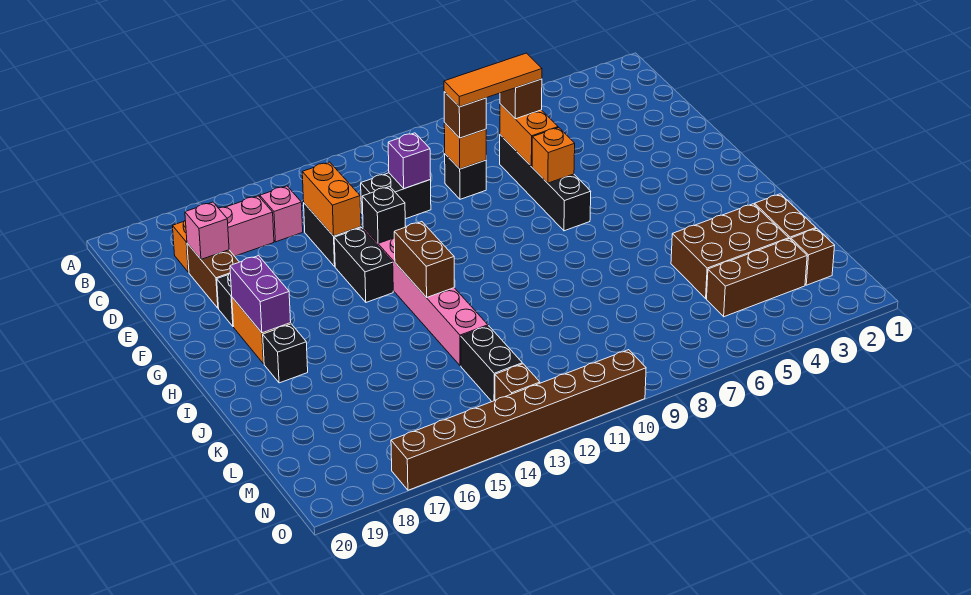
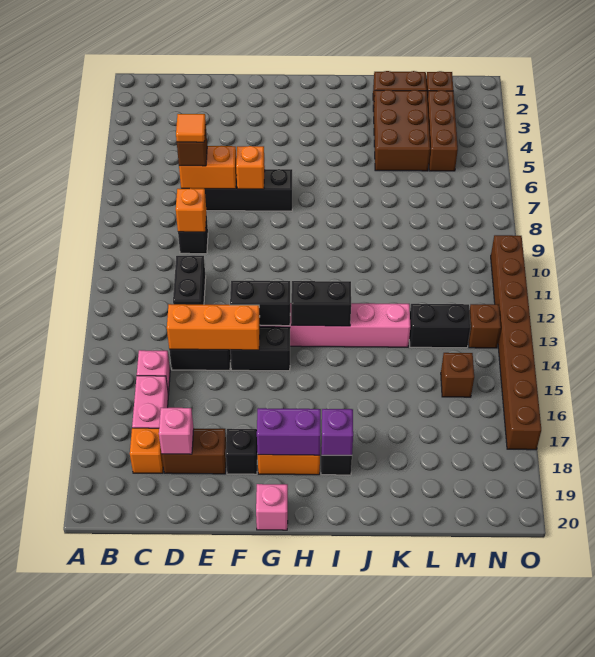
orange 1x3 tile [444,53,542,107] -> orange 1x1 tile [176,114,206,142]
brown 1x1 brick [444,92,486,138] -> brown 1x1 brick moved to [441,353,474,397]
purple 1x1 brick [388,133,431,189] -> purple 1x1 brick moved to [322,409,353,455]
orange 1x2 brick [302,162,361,236] -> orange 1x3 brick [167,304,260,350]
black 1x1 brick [362,186,405,243] -> black 1x2 brick [230,281,290,326]
none -> pink 1x1 brick [256,484,288,530]
brown 1x2 brick [394,222,454,297] -> black 1x2 brick [291,281,351,326]

